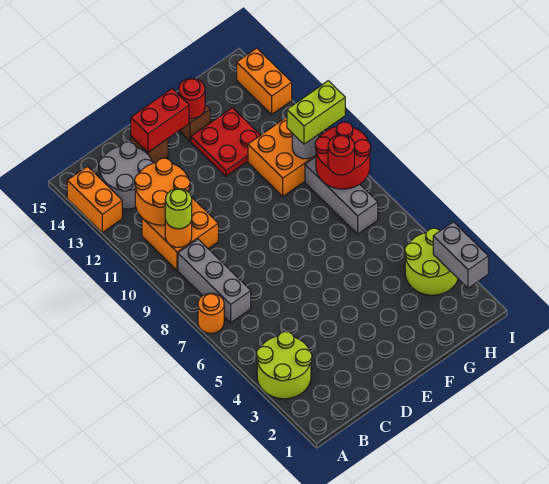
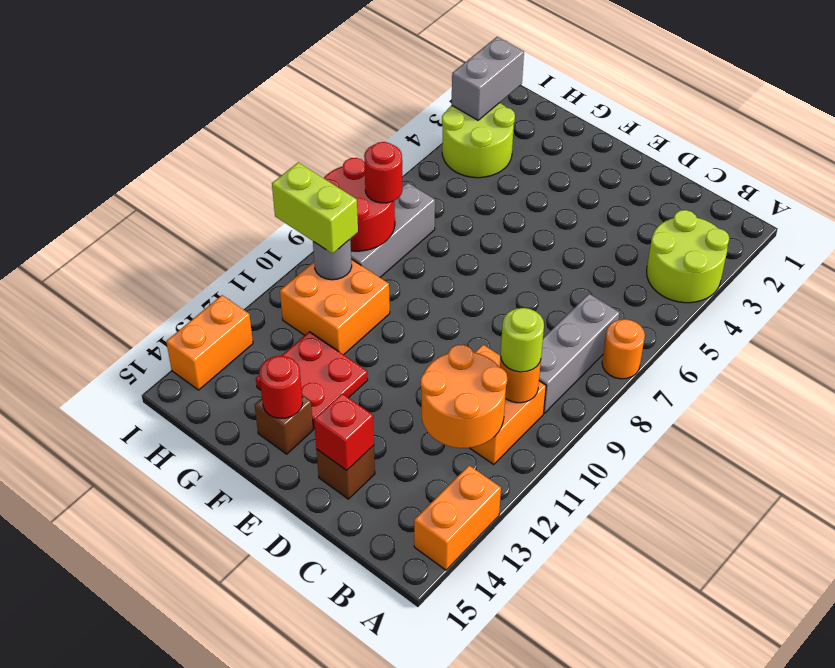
grey 2x2 round brick [99,142,153,209] -> none
red 1x2 brick [131,89,189,152] -> red 1x1 brick [314,394,374,470]

